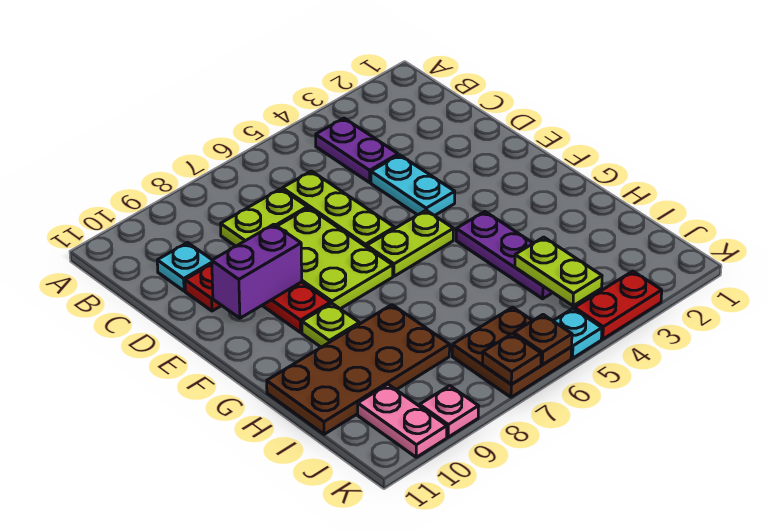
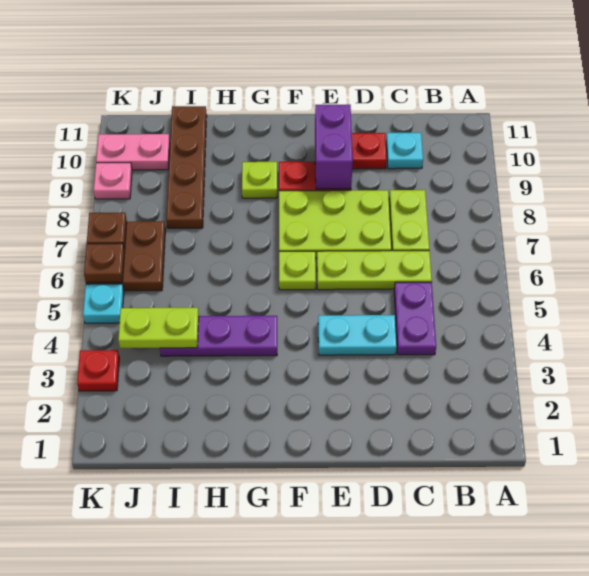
purple 1x2 plate [316,118,398,183] -> purple 1x2 plate turned to [394,282,436,355]
lime 1x2 plate [367,210,453,276] -> lime 1x1 plate [279,251,316,290]
brown 2x4 plate [267,305,450,434] -> brown 1x4 plate [166,106,207,228]
red 1x2 plate [574,271,662,339] -> red 1x1 plate [77,350,119,391]

